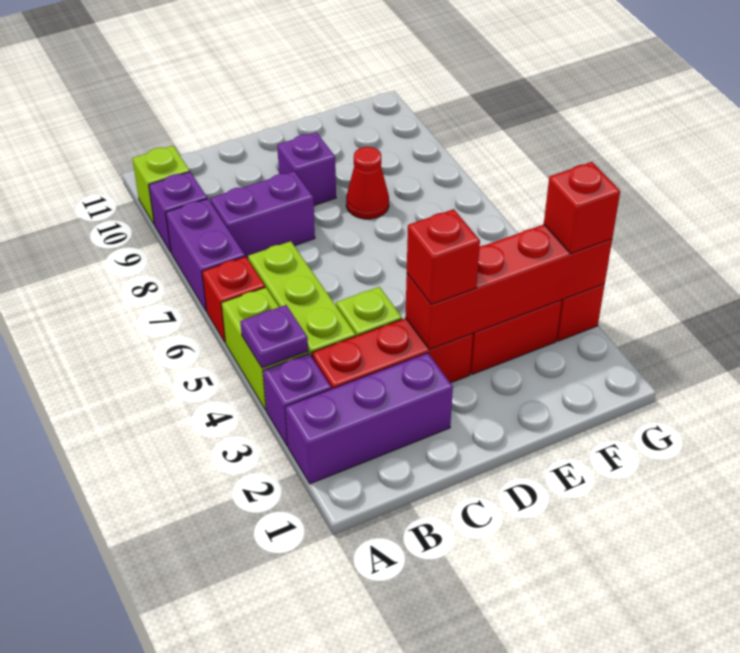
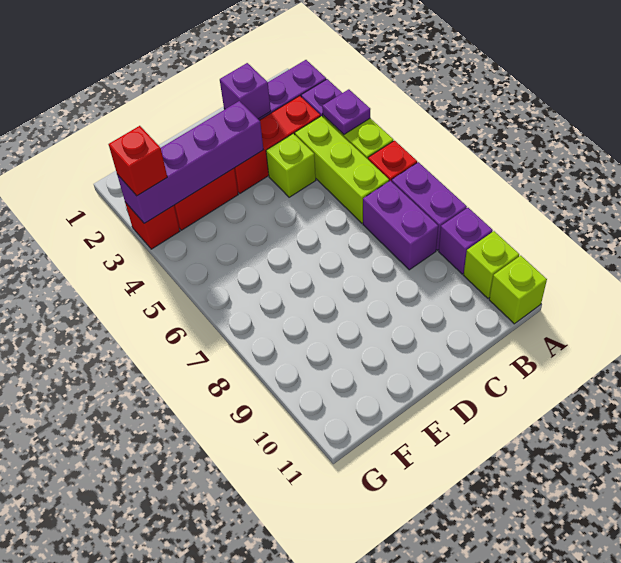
none -> lime 1x1 brick [489,256,547,324]
purple 1x2 brick [210,171,315,259] -> purple 1x2 brick turned to [363,181,438,270]
red 1x4 brick [405,225,612,350] -> purple 1x4 brick [117,101,263,223]
red 1x1 brick [407,209,480,304] -> none
purple 1x1 brick [277,132,336,205] -> purple 1x1 brick moved to [220,63,271,119]
red 1x1 cone [346,147,389,219] -> none

